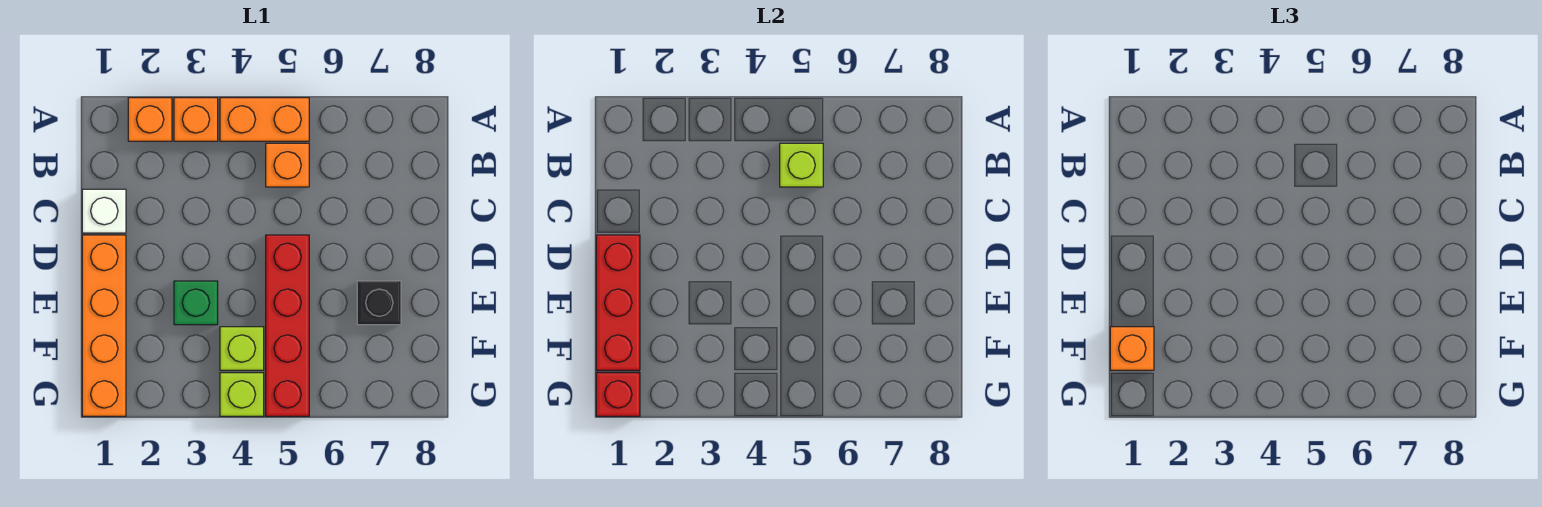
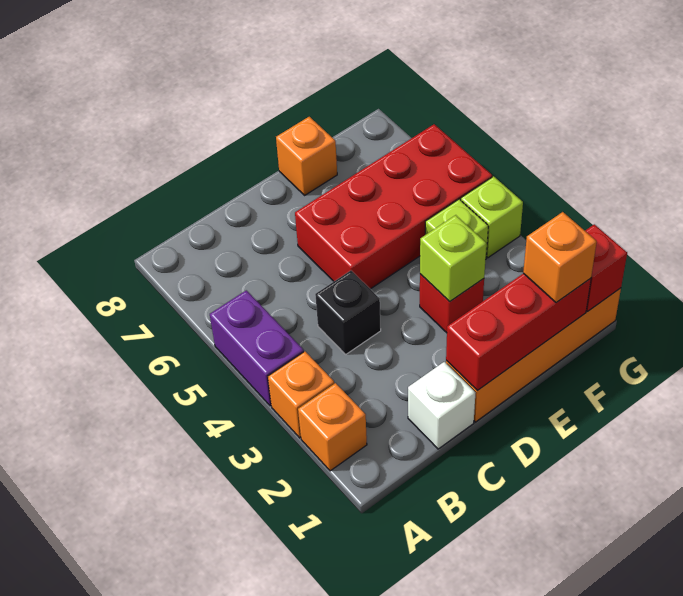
orange 1x2 brick [220,98,309,141] -> purple 1x2 brick [210,290,304,406]
orange 1x1 brick [266,143,309,187] -> orange 1x1 brick moved to [276,117,337,195]
lime 1x1 brick [780,143,823,187] -> lime 1x1 brick moved to [420,215,486,302]
red 1x4 brick [266,235,309,416] -> red 2x4 brick [295,124,492,289]
green 1x1 brick [174,281,218,325] -> red 1x1 brick [420,274,484,333]
black 1x1 brick [357,281,401,325] -> black 1x1 brick moved to [315,271,381,354]

